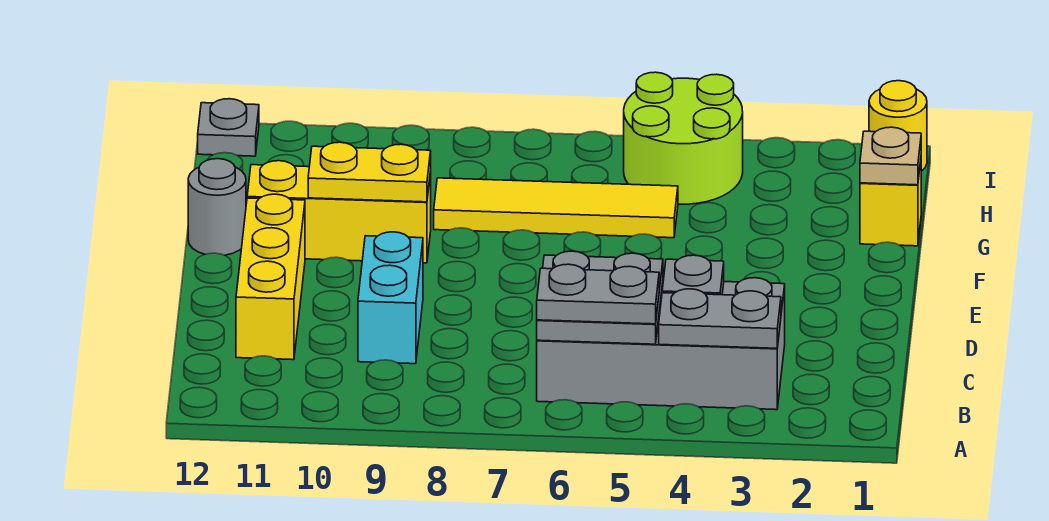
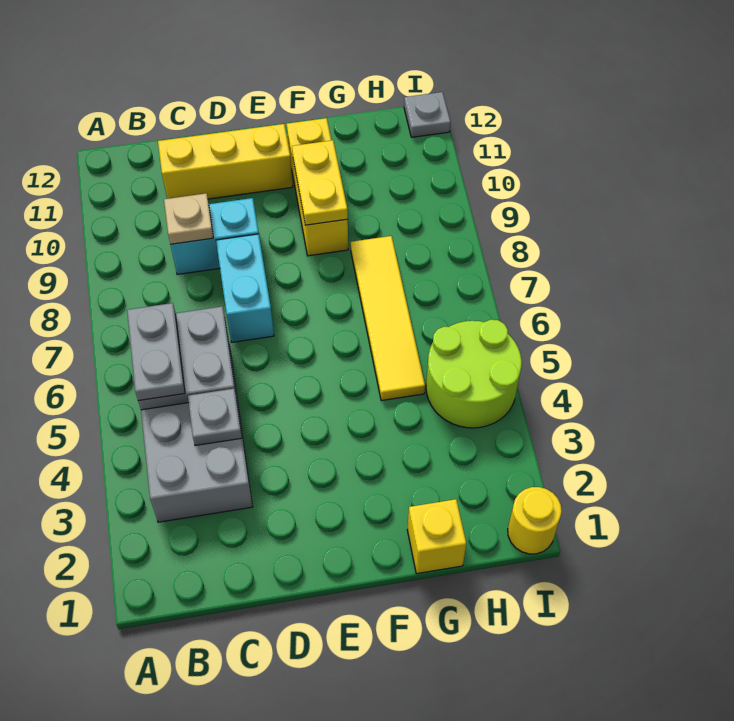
grey 1x2 plate [659,289,781,348] -> none
none -> cyan 1x2 brick [216,234,274,342]
grey 1x1 round brick [188,159,246,255] -> none
tan 1x1 plate [860,127,921,185] -> tan 1x1 plate moved to [164,193,213,244]

